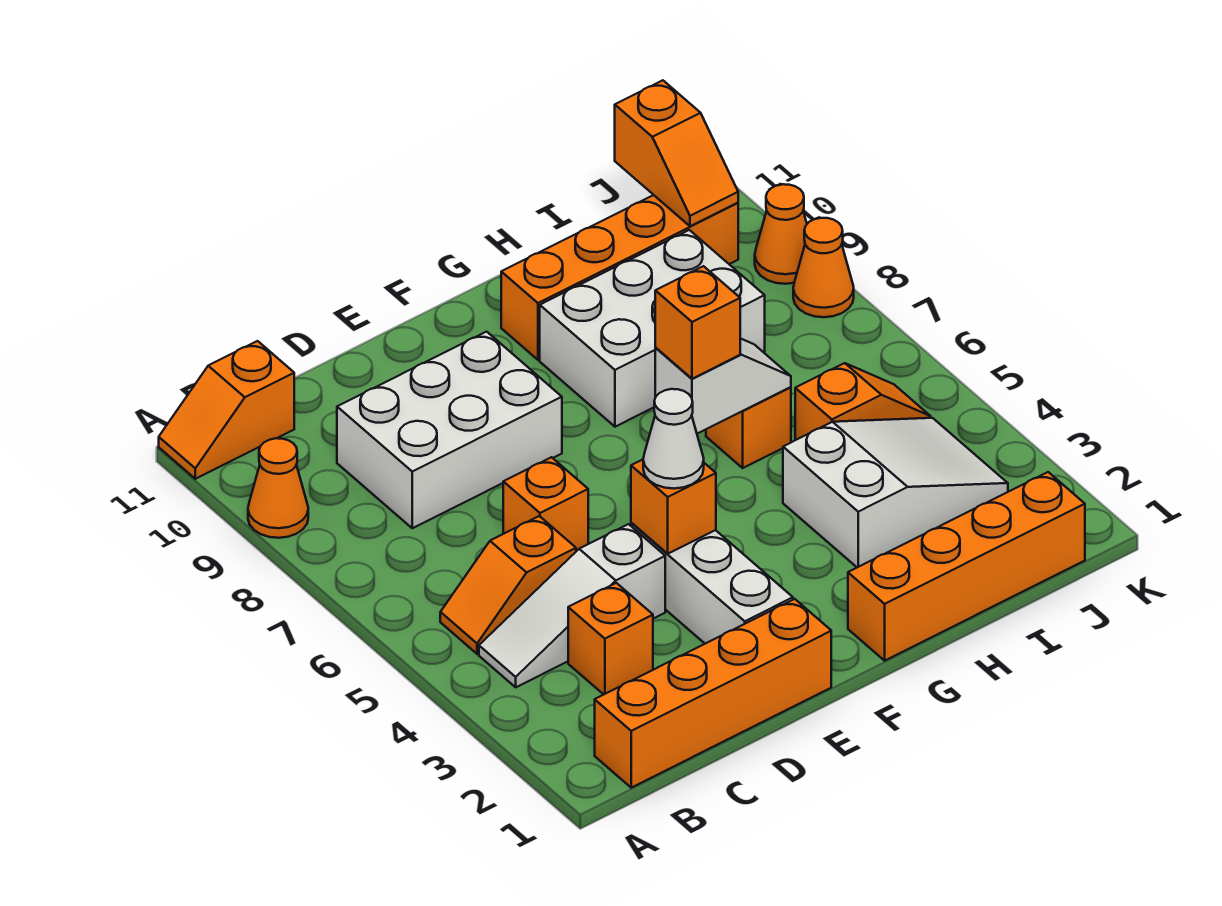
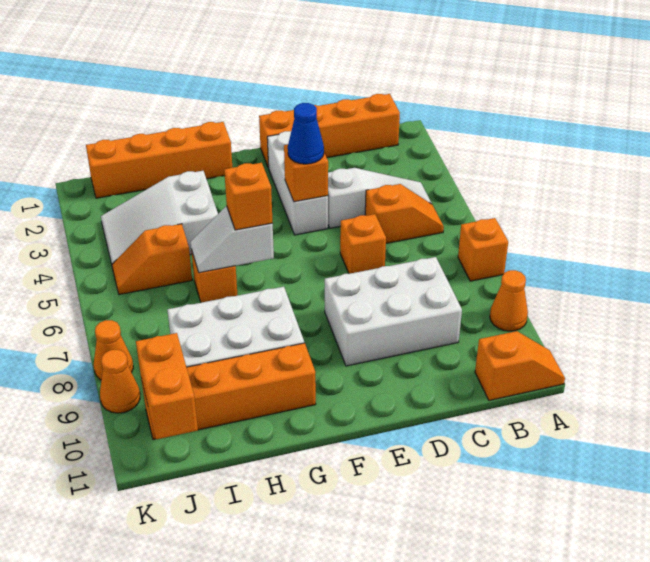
orange 1x1 brick [568,583,653,695] -> orange 1x1 brick moved to [458,218,508,281]
white 1x1 cone [643,389,704,489] -> blue 1x1 cone [288,103,324,164]
orange 1x2 slope [615,80,738,226] -> orange 1x2 brick [136,333,198,439]

